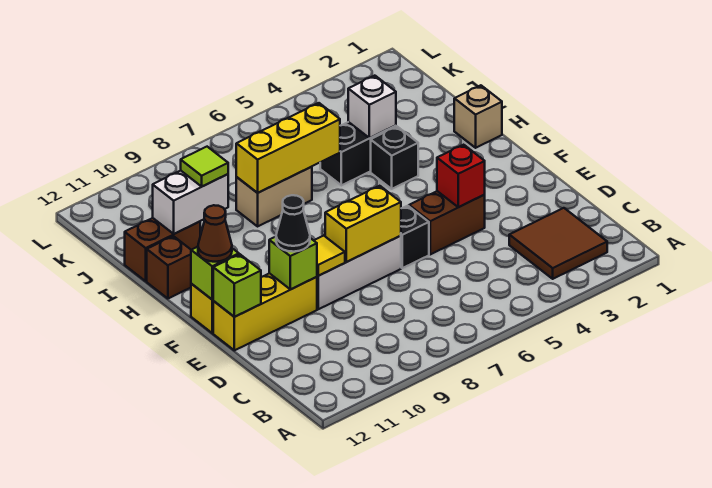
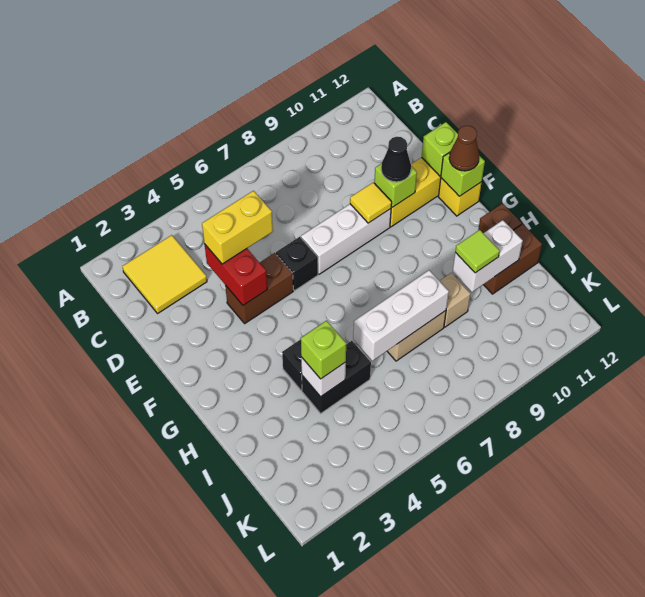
brown 2x2 tile [509,208,607,279] -> yellow 2x2 tile [122,235,207,313]
red 1x1 brick [437,145,485,207] -> red 1x2 brick [205,245,267,305]
yellow 1x2 brick [325,186,401,262] -> yellow 1x2 brick moved to [202,191,273,264]
tan 1x1 brick [454,85,502,148] -> tan 1x1 brick moved to [440,273,471,327]
none -> lime 1x1 brick [301,321,346,379]
yellow 1x3 brick [236,103,340,193] -> white 1x3 brick [353,270,449,361]

